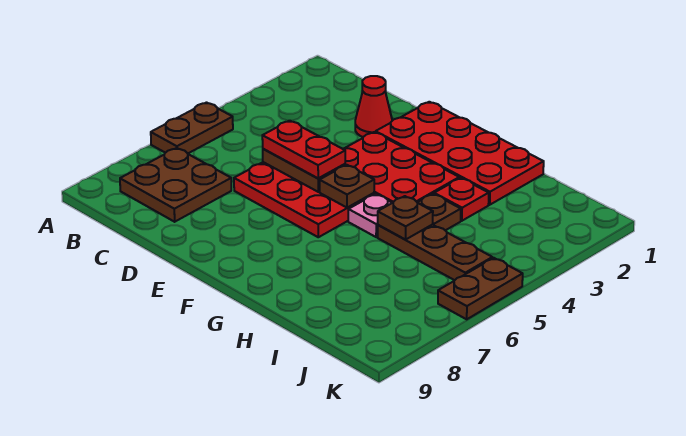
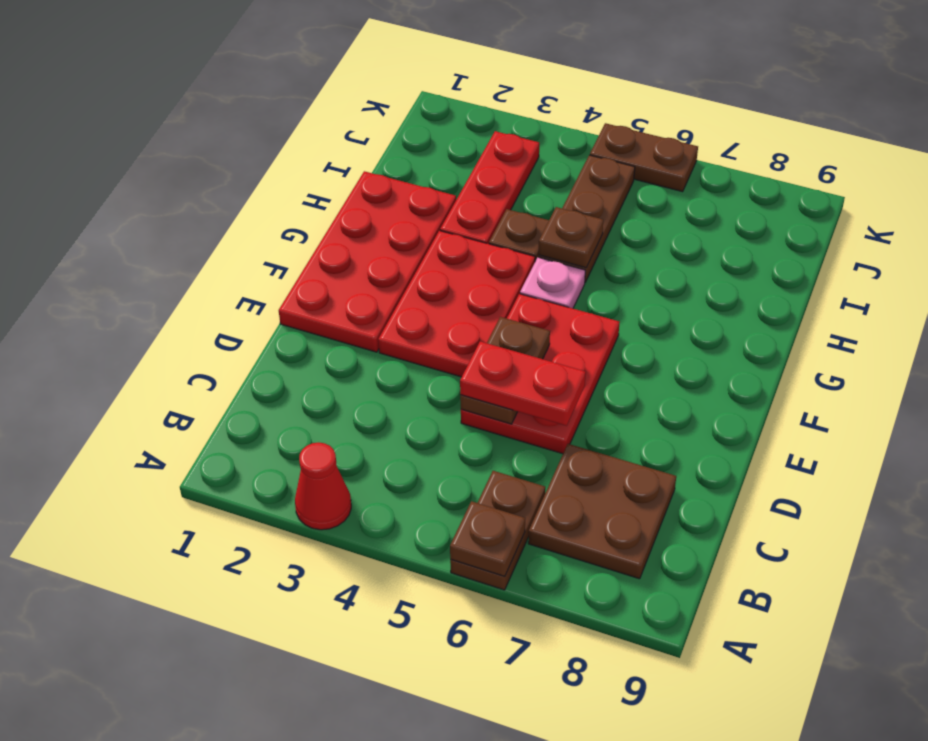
brown 1x2 plate [151,103,233,153] -> brown 1x2 plate turned to [450,471,545,590]
red 1x1 cone [355,76,392,137] -> red 1x1 cone moved to [295,442,351,530]
red 1x2 plate [262,121,345,178] -> red 1x2 plate turned to [460,341,586,426]
brown 1x1 plate [320,165,374,208] -> brown 1x1 plate moved to [450,501,525,576]
red 1x1 plate [434,178,489,221] -> red 1x3 plate [440,131,539,244]

